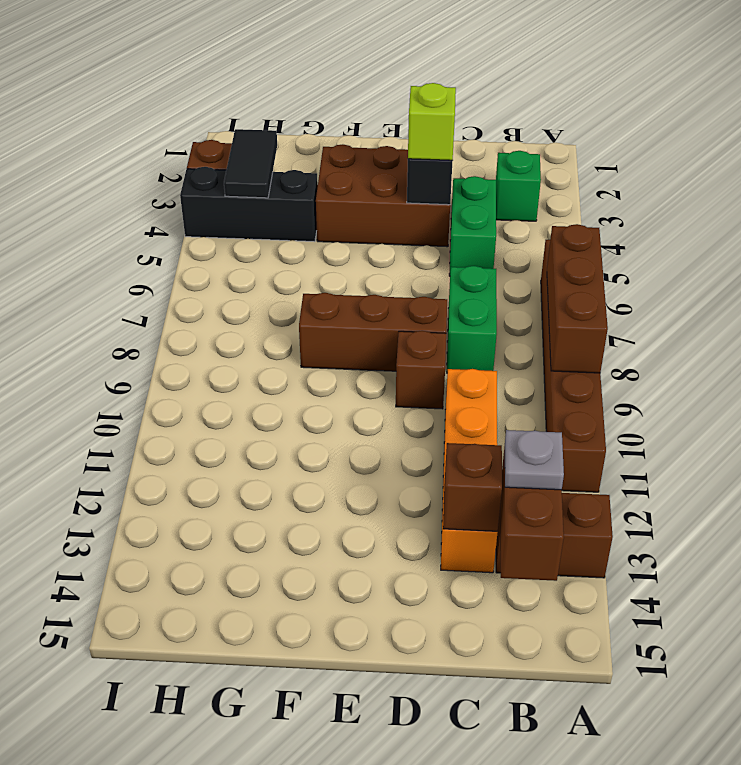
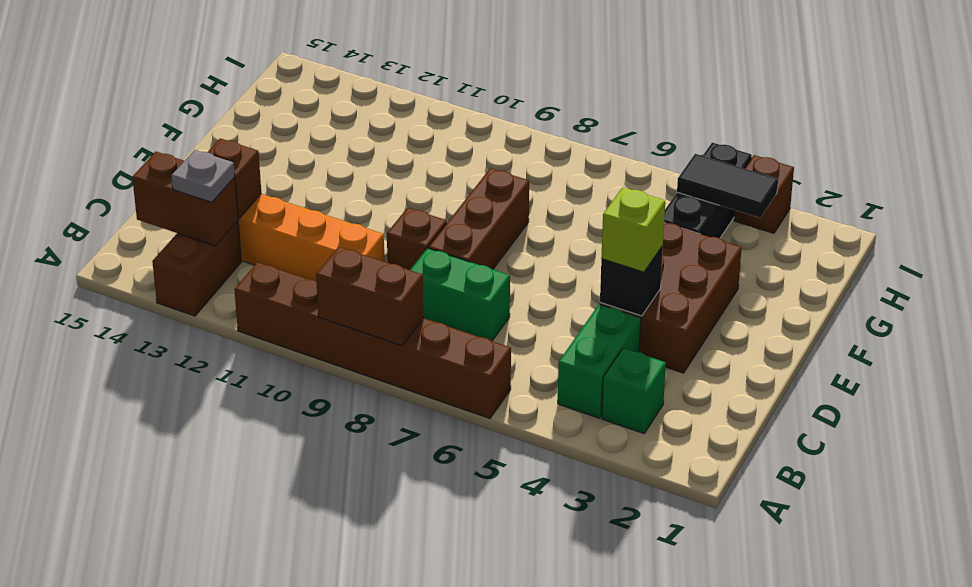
brown 1x3 brick [547,224,608,373] -> brown 1x2 brick [316,247,424,346]
green 1x2 brick [449,176,496,276] -> green 1x2 brick turned to [558,304,641,418]

